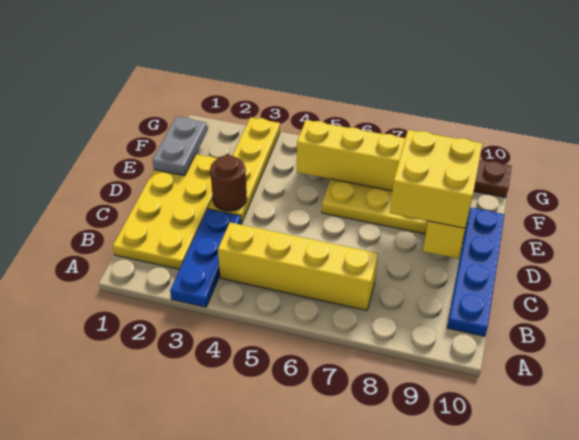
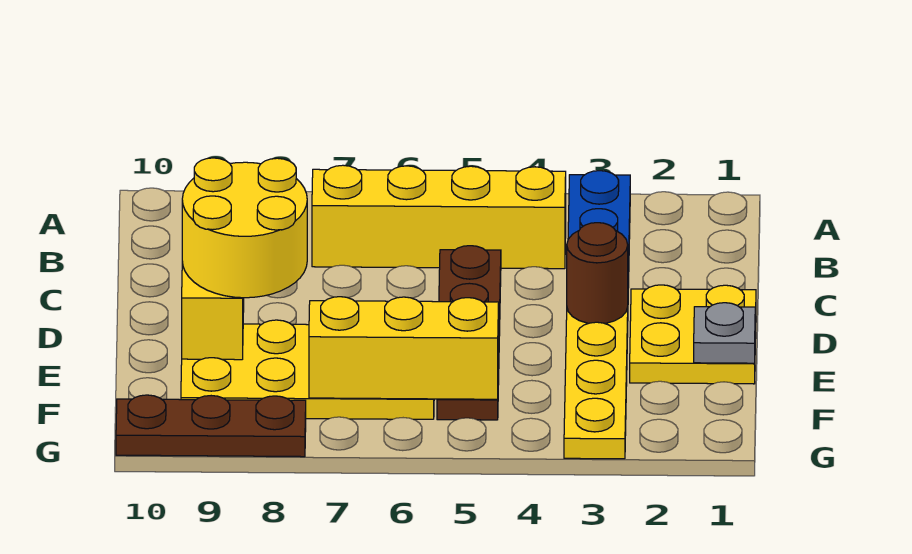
yellow 2x4 plate [113,154,218,269] -> yellow 2x2 plate [630,285,756,384]
blue 1x4 plate [447,208,504,336] -> none
none -> brown 1x4 plate [437,246,501,420]
yellow 2x2 brick [390,130,482,228] -> yellow 2x2 round brick [182,158,307,298]
grey 1x2 plate [152,117,207,176] -> grey 1x1 plate [694,303,755,363]

